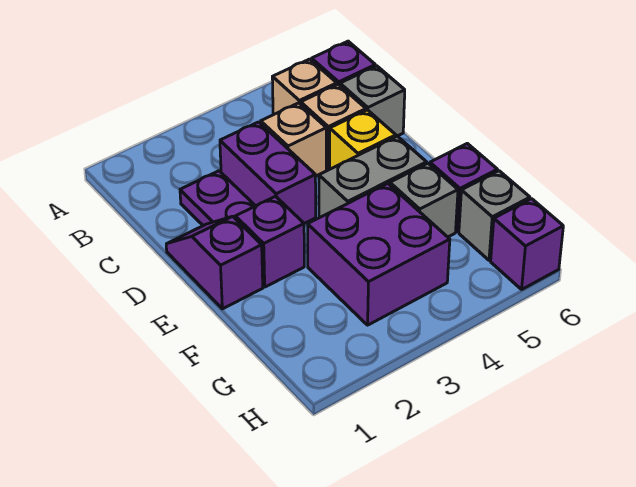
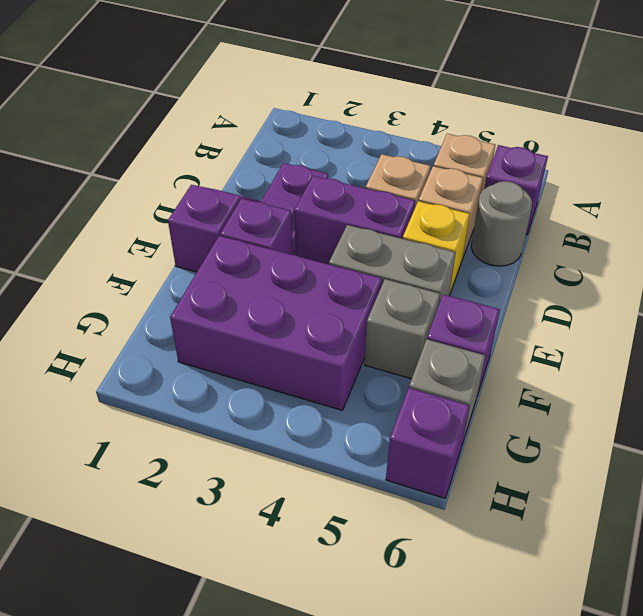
purple 1x2 brick [220,122,316,224] -> purple 1x2 brick turned to [295,176,415,264]
grey 1x1 brick [340,66,405,136] -> grey 1x1 round brick [471,181,532,266]
purple 2x2 brick [308,184,450,325] -> purple 2x3 brick [170,236,382,410]

